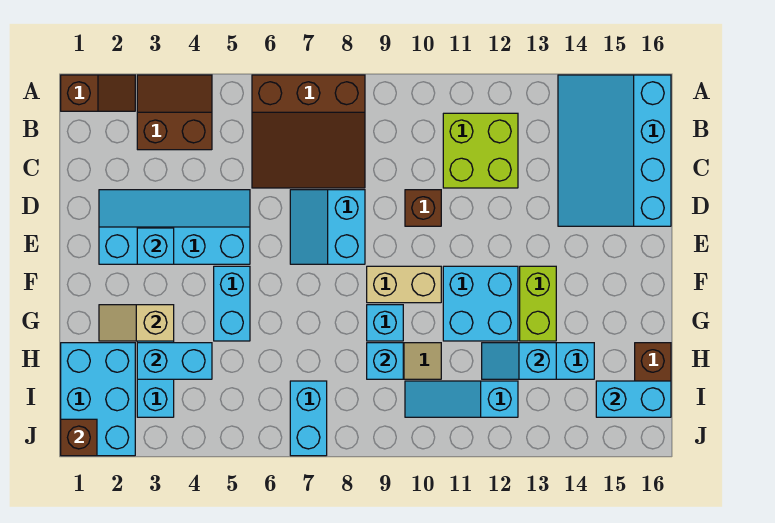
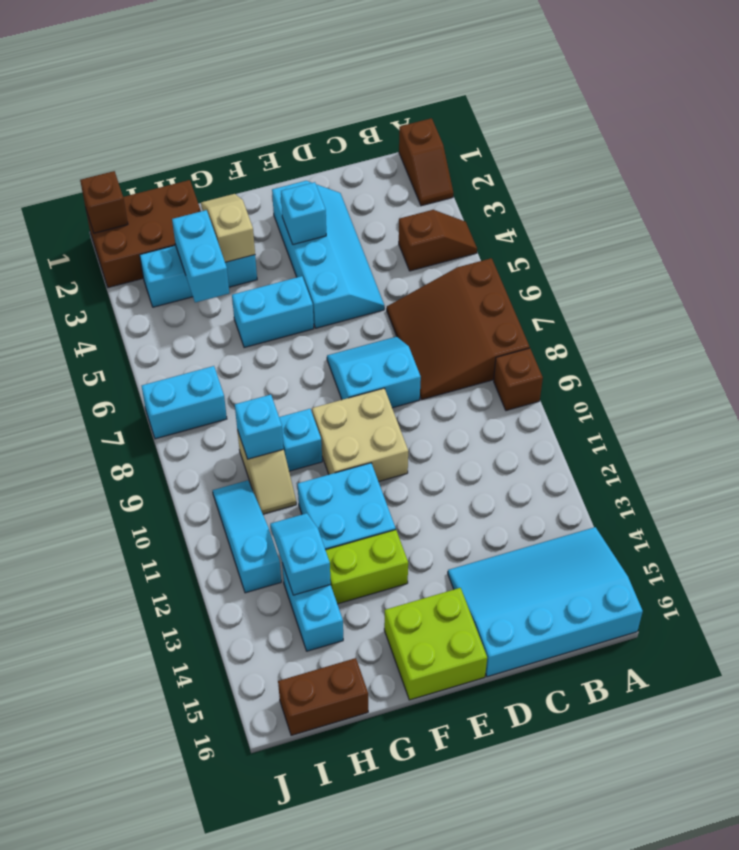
brown 2x2 slope [137,75,212,150] -> brown 1x2 slope [399,210,477,271]
lime 2x2 brick [443,113,518,188] -> lime 2x2 brick moved to [384,588,487,700]
brown 1x1 brick [405,190,441,226] -> brown 1x1 brick moved to [494,348,543,411]
tan 1x2 brick [367,266,441,303] -> tan 2x2 brick [312,388,408,482]
cyan 2x3 brick [61,343,135,456] -> brown 2x3 brick [86,180,201,288]
cyan 1x2 brick [596,381,671,417] -> none

